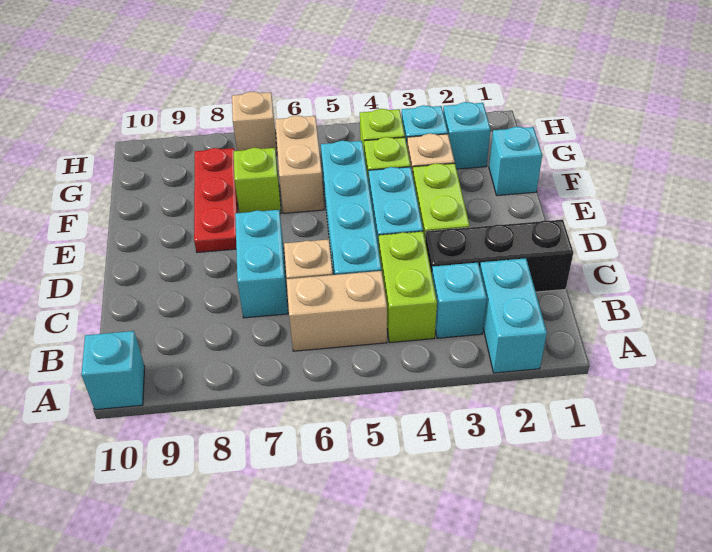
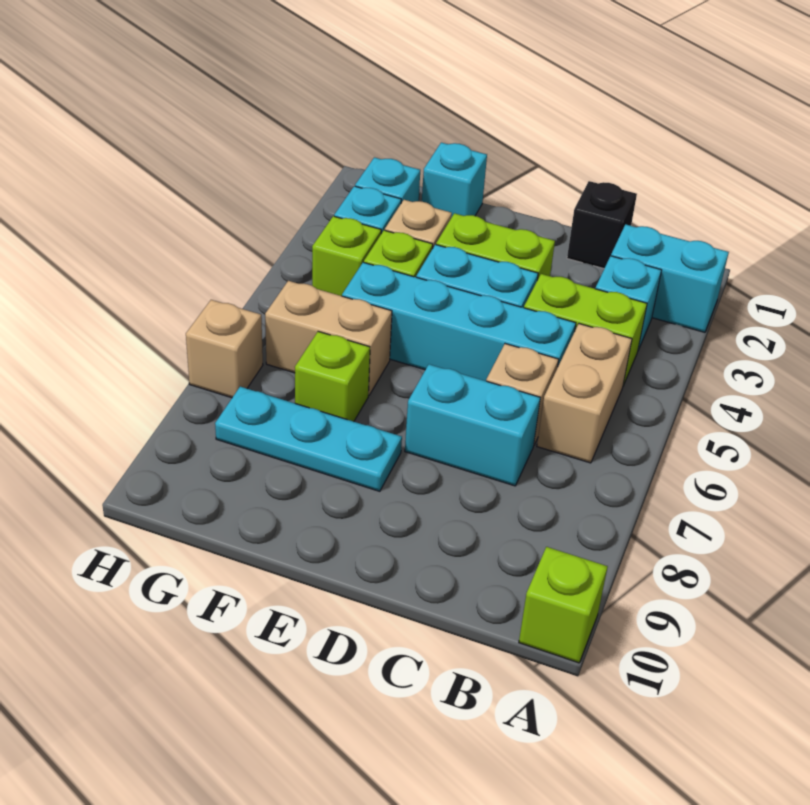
cyan 1x1 brick [81,331,145,410] -> lime 1x1 brick [519,547,608,663]
black 1x3 brick [425,220,573,292] -> black 1x1 brick [567,181,637,269]
red 1x3 plate [194,148,238,252] -> cyan 1x3 plate [215,387,402,491]

